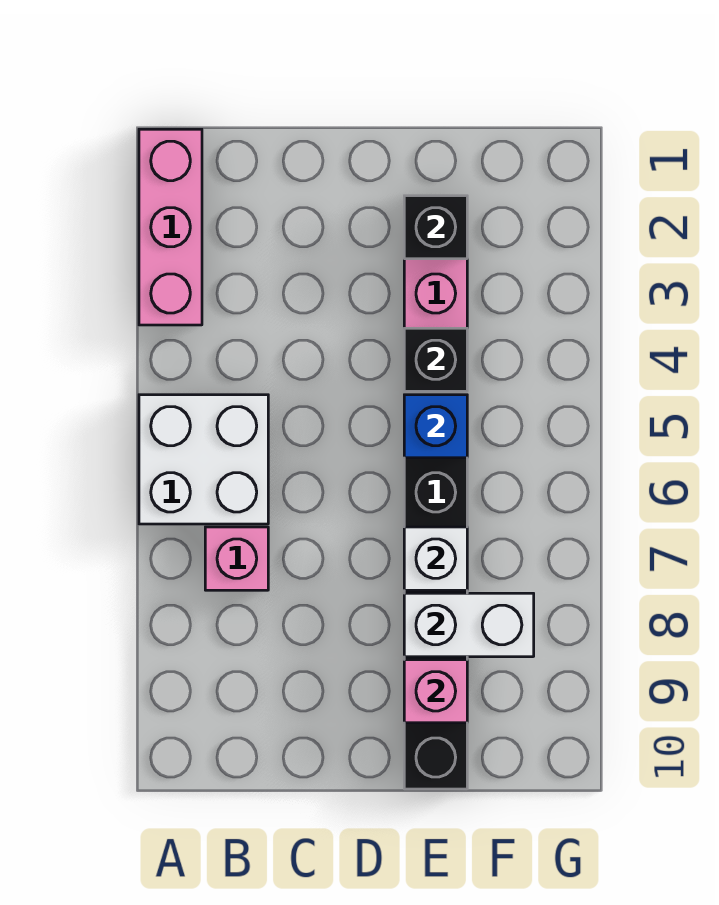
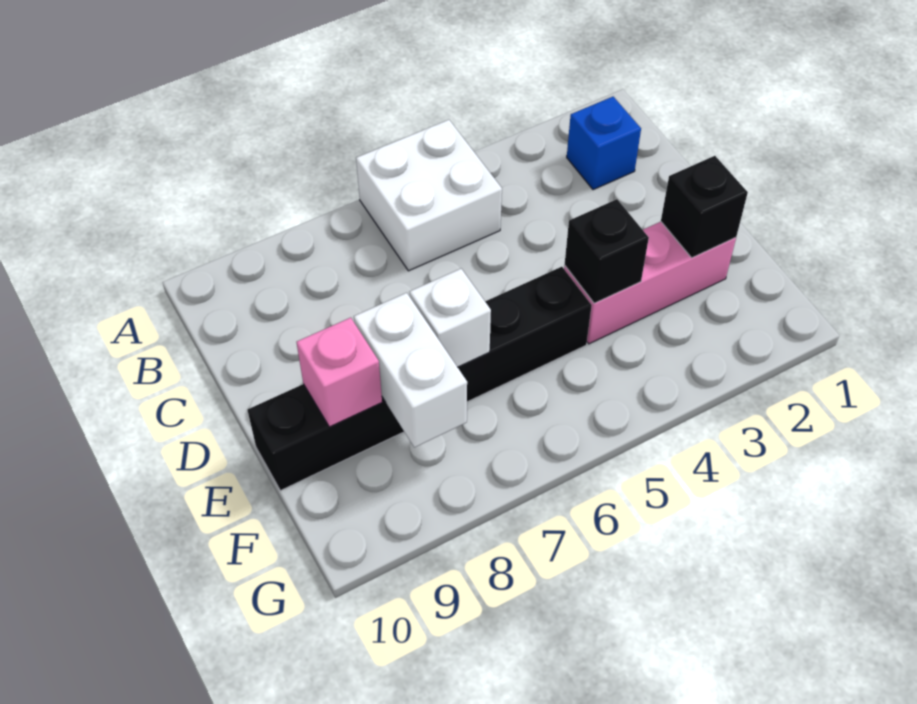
pink 1x3 brick [139,129,202,325] -> none
pink 1x1 brick [205,527,268,590] -> none
blue 1x1 brick [404,395,467,458] -> blue 1x1 brick moved to [567,97,641,190]

